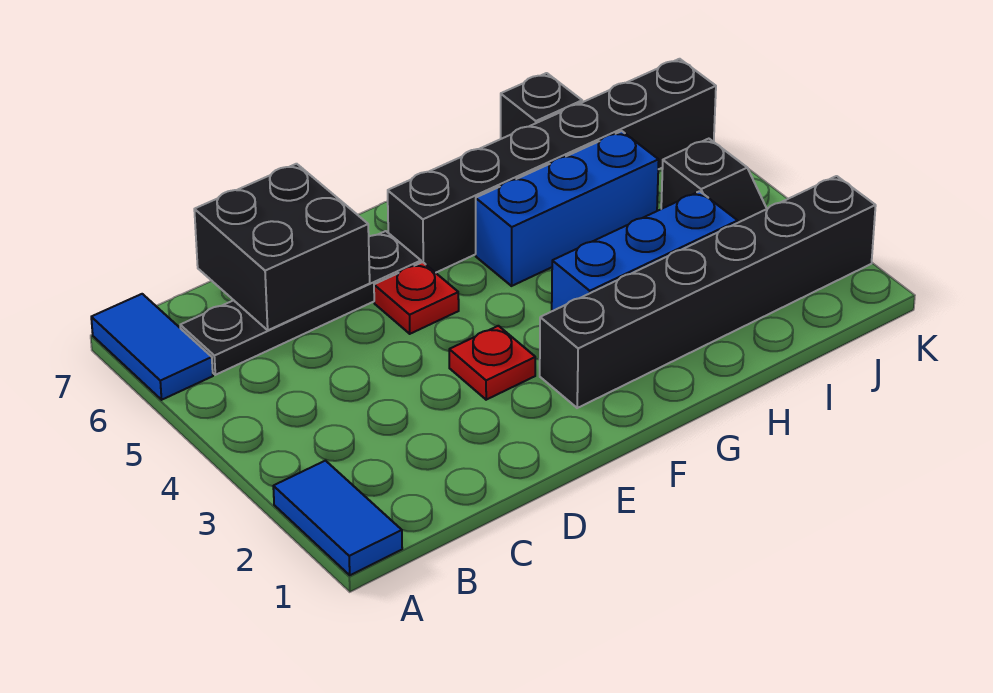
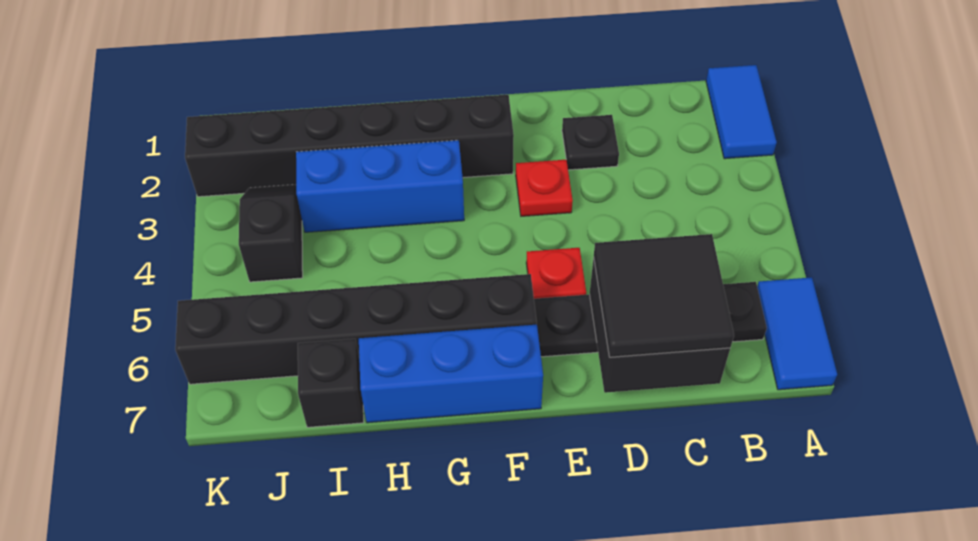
none -> black 2x2 tile [594,234,734,357]
none -> black 1x1 plate [562,115,619,170]
blue 1x3 brick [476,131,659,286] -> blue 1x3 brick moved to [359,325,543,423]

